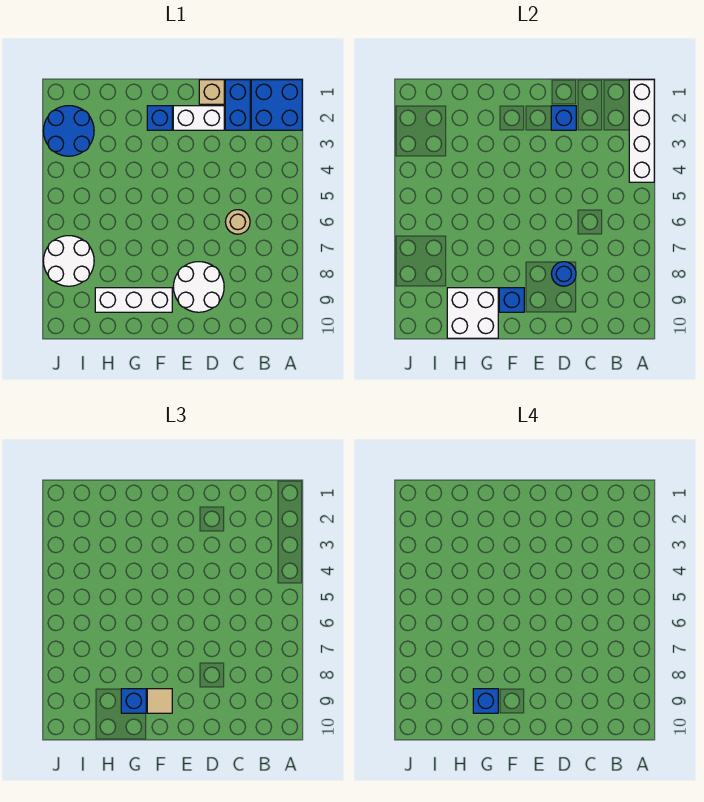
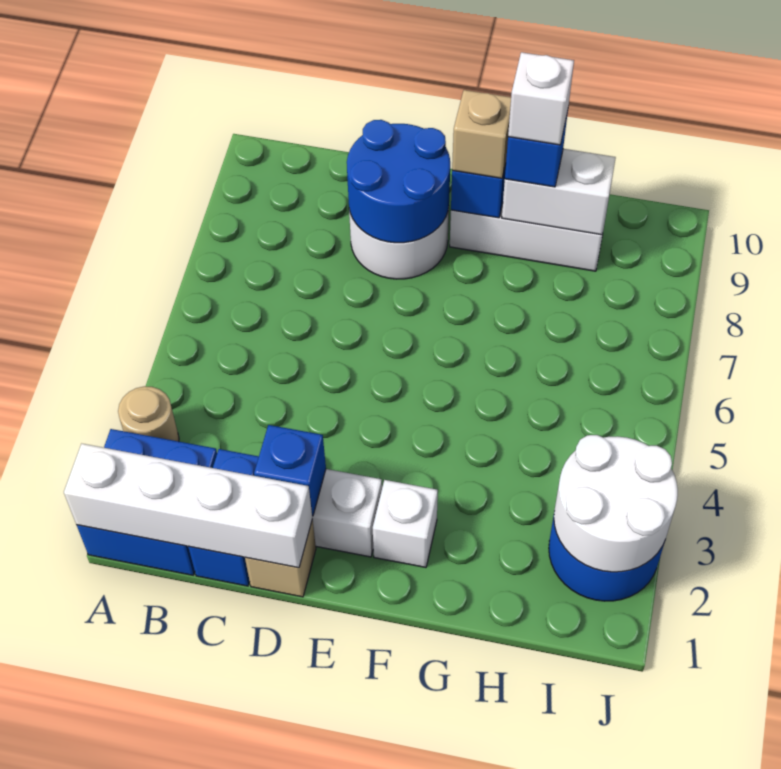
white 1x4 brick [629,80,654,182] -> white 1x4 brick turned to [64,444,312,568]
tan 1x1 round brick [225,210,250,234] -> tan 1x1 round brick moved to [118,386,179,441]
blue 1x1 round brick [551,262,576,286] -> blue 2x2 round brick [347,120,450,243]
blue 1x1 brick [147,106,172,130] -> white 1x1 brick [373,480,438,567]
tan 1x1 tile [147,689,172,713] -> tan 1x1 brick [452,90,511,178]
white 2x2 brick [447,288,498,338] -> white 1x2 brick [502,149,616,235]
blue 1x1 brick [473,689,498,713] -> white 1x1 brick [508,52,574,145]
white 2x2 round brick [43,236,94,286] -> white 2x2 round brick moved to [554,435,678,572]

